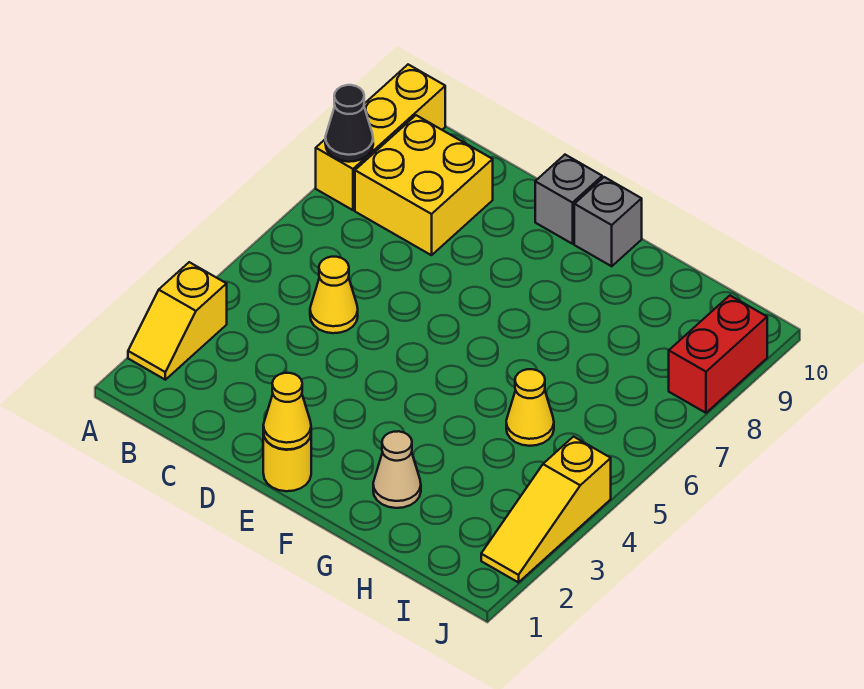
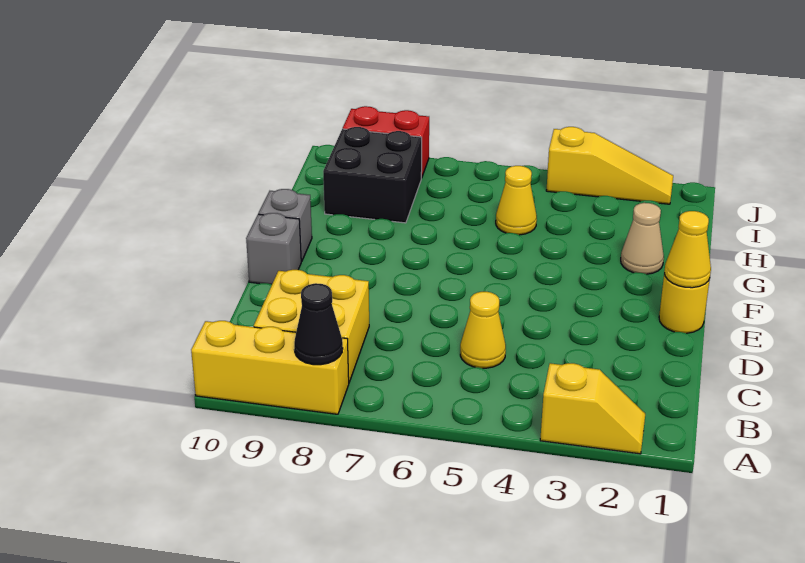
none -> black 2x2 brick [323,127,422,223]

